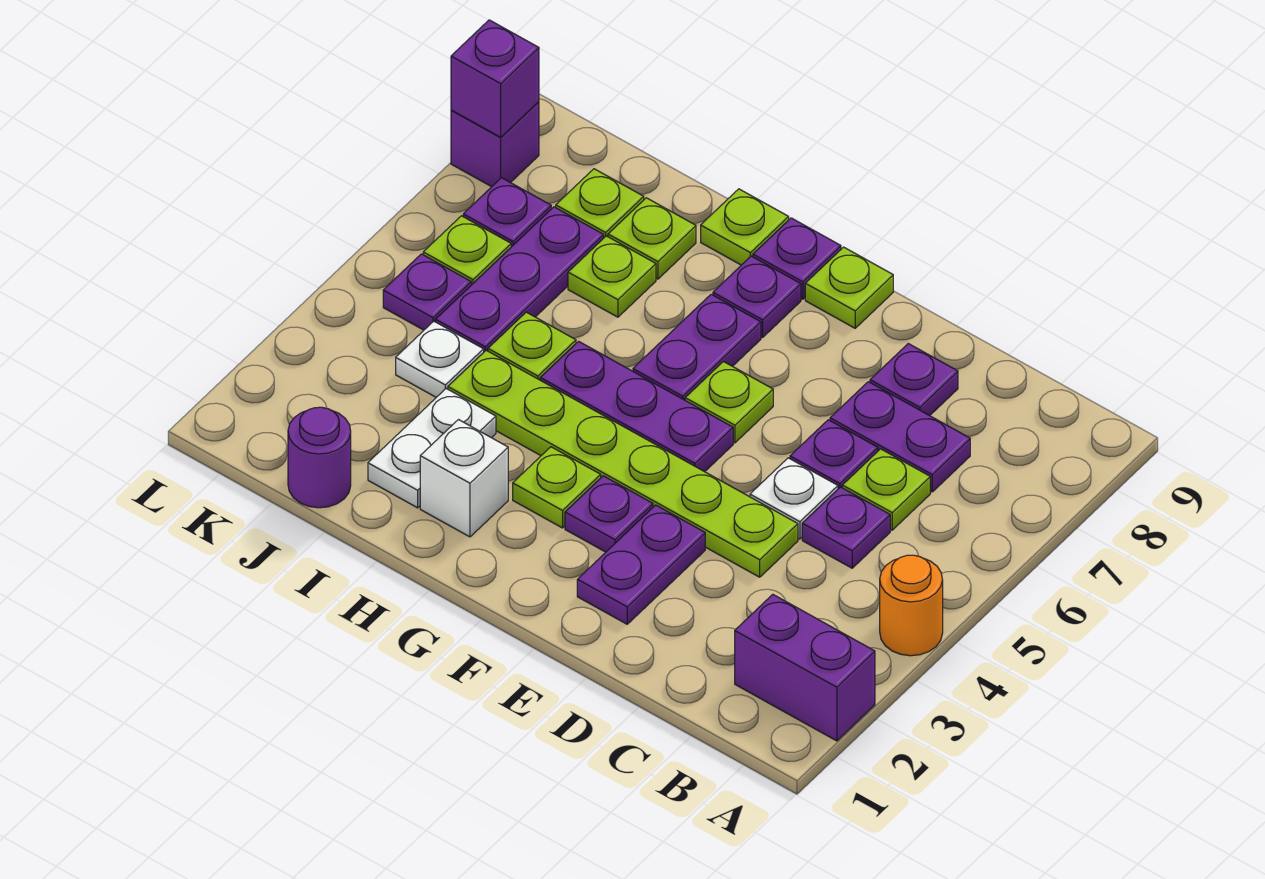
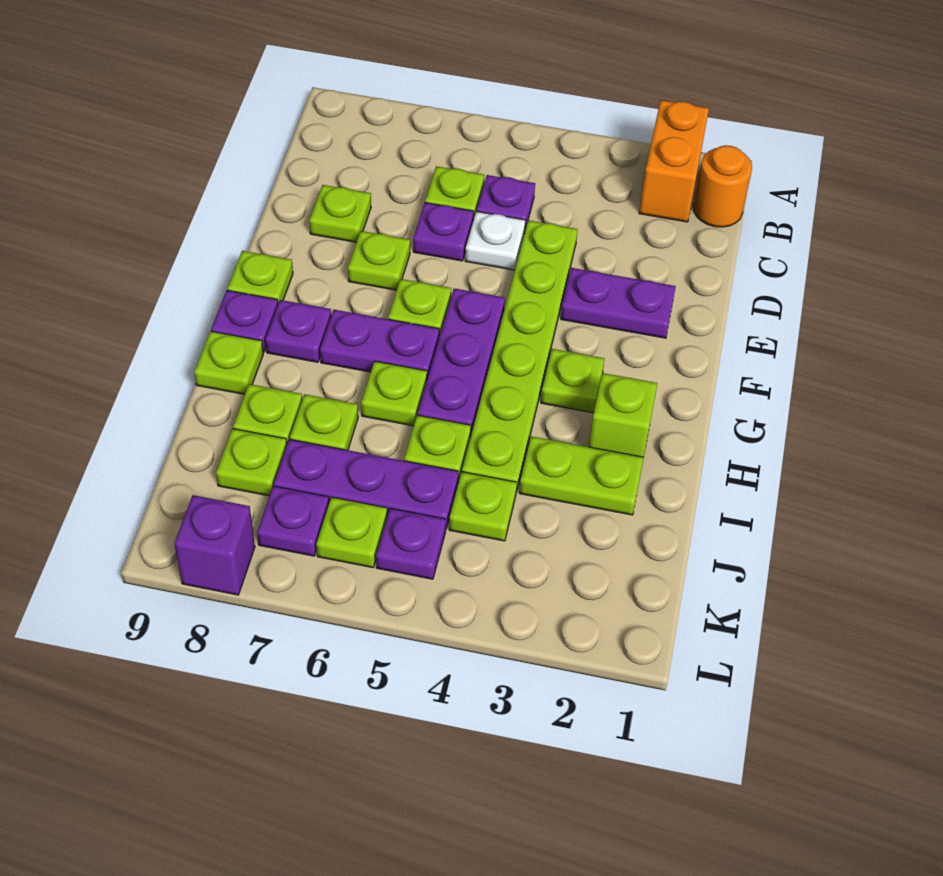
purple 1x2 brick [735,594,875,741] -> orange 1x2 brick [639,100,709,222]
orange 1x1 round brick [880,555,943,656] -> orange 1x1 round brick moved to [694,145,752,227]
purple 1x2 plate [830,382,970,492] -> none
purple 1x1 plate [870,344,958,416] -> lime 1x1 plate [309,185,371,242]
none -> lime 1x1 plate [348,231,410,290]
purple 1x1 plate [565,476,653,552] -> none
white 1x1 brick [420,420,508,537] -> lime 1x1 brick [589,373,657,457]
none -> lime 1x1 plate [361,361,427,426]
white 1x2 plate [368,389,496,508] -> lime 1x2 plate [519,436,644,515]
purple 1x1 round brick [288,407,351,508] -> none
white 1x1 plate [396,321,484,397] -> lime 1x1 plate [449,472,517,541]
purple 1x1 brick [451,20,539,137] -> none

